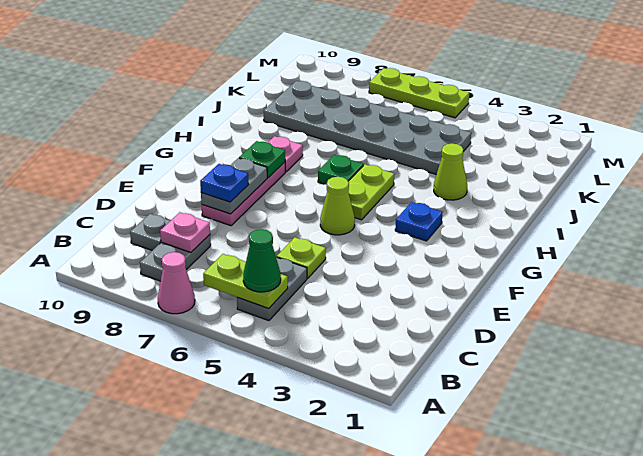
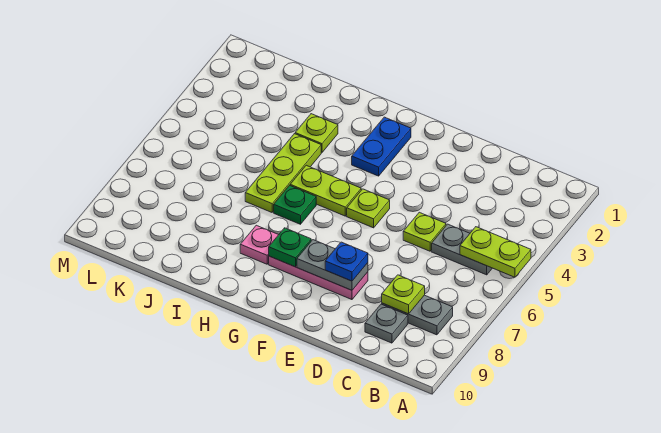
pink 1x1 cone [158,252,195,314] -> none
lime 1x2 plate [203,254,288,309] -> lime 1x2 plate turned to [460,227,531,277]
green 1x1 cone [243,229,281,292] -> none
pink 1x1 plate [160,212,210,253] -> lime 1x1 plate [382,275,425,314]
lime 1x1 cone [320,177,355,235] -> lime 1x1 plate [347,189,390,228]
blue 1x1 plate [395,202,443,241] -> blue 1x2 plate [352,117,411,176]
lime 1x1 cone [434,143,467,200] -> lime 1x1 plate [295,114,338,153]
grey 2x6 plate [264,81,471,175] -> none
lime 1x3 plate [369,68,469,118] -> lime 1x3 plate moved to [245,134,321,212]

